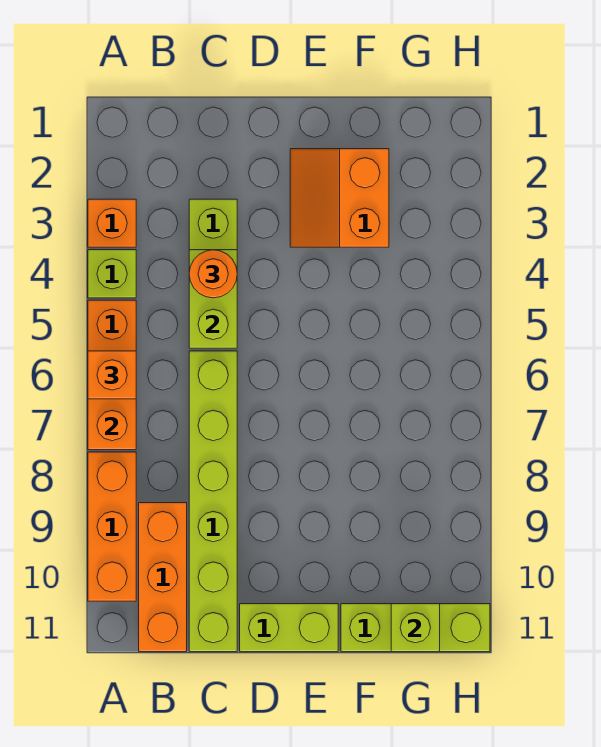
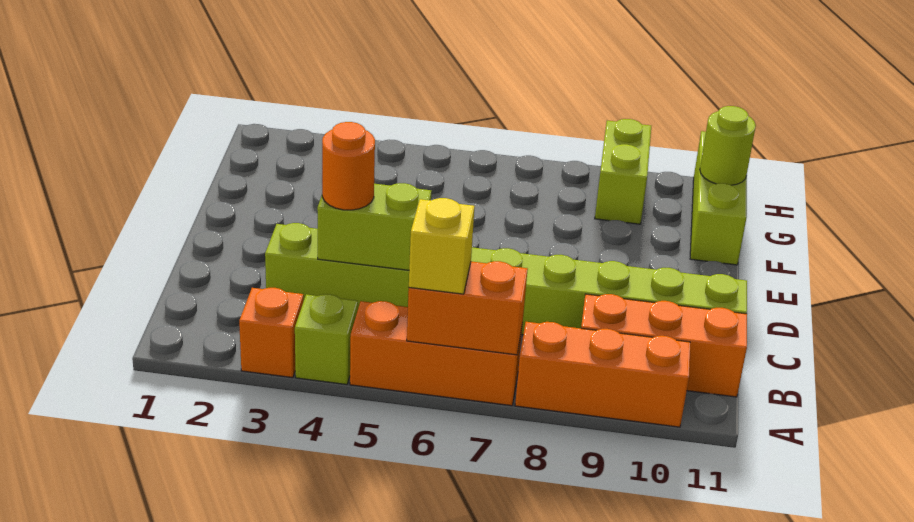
orange 1x1 brick [88,351,136,399] -> yellow 1x1 brick [409,198,475,294]
lime 1x2 brick [240,604,338,652] -> lime 1x2 brick moved to [595,119,651,224]
orange 2x2 slope [290,149,389,247] -> none
lime 1x1 brick [391,604,440,652] -> lime 1x1 round brick [700,106,756,185]

